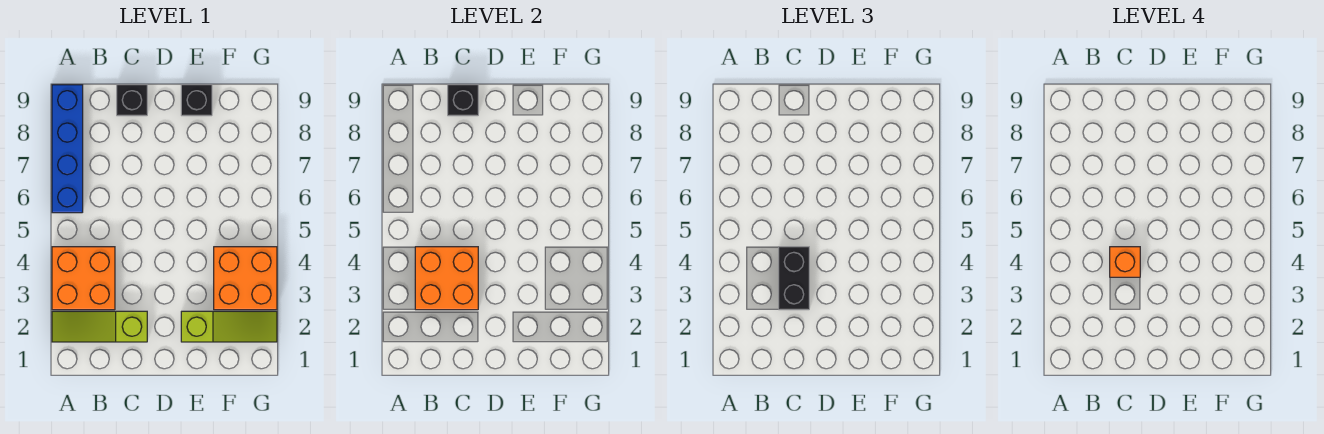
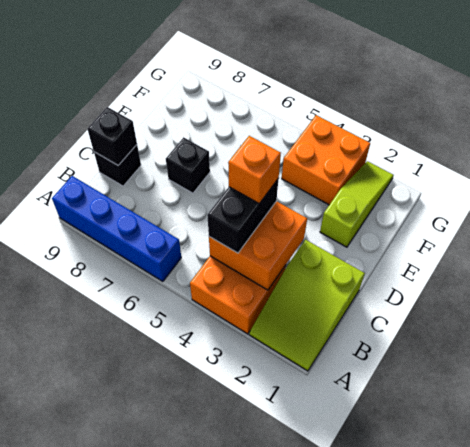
lime 1x3 slope [52,311,147,342] -> lime 2x3 slope [249,240,365,371]
black 1x2 brick [779,247,809,310] -> black 1x2 brick turned to [207,178,279,253]
black 1x1 brick [181,85,212,116] -> black 1x1 brick moved to [166,137,210,193]

